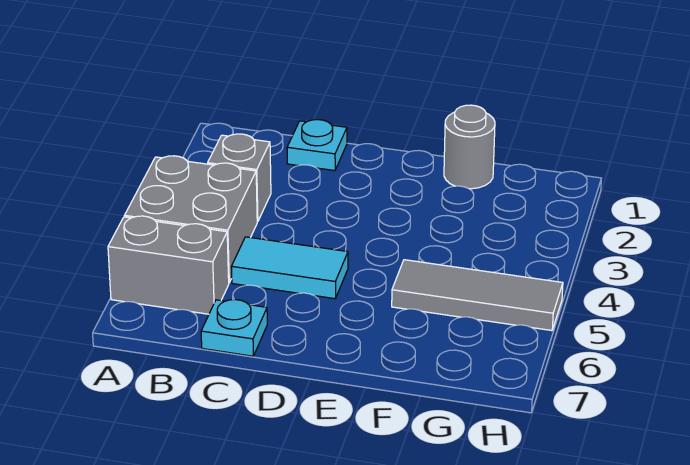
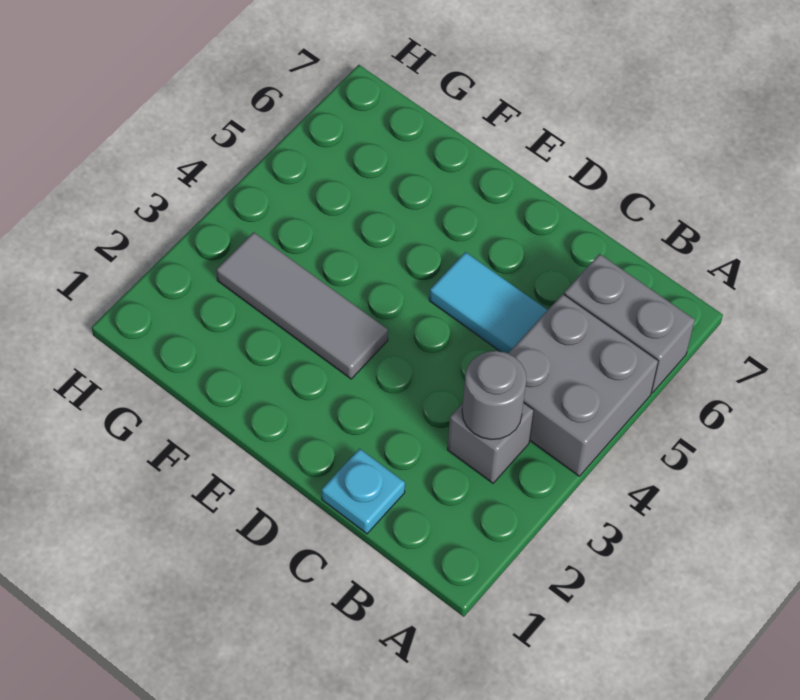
cyan 1x1 plate [201,300,267,356] -> none
grey 1x1 round brick [444,105,495,189] -> grey 1x1 round brick moved to [462,351,526,440]
grey 1x3 tile [392,260,563,331] -> grey 1x3 tile moved to [216,232,388,379]

